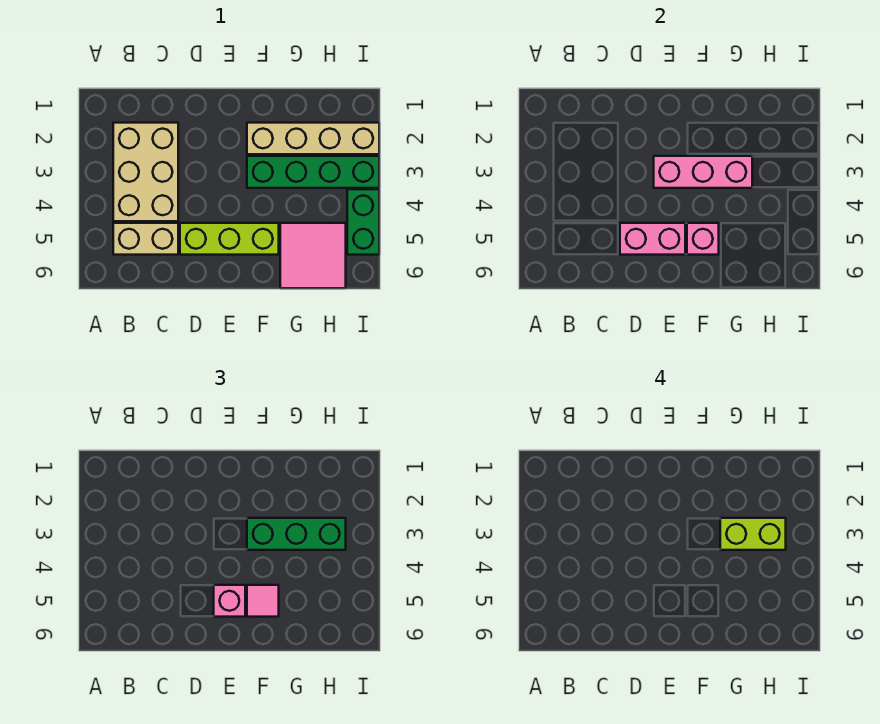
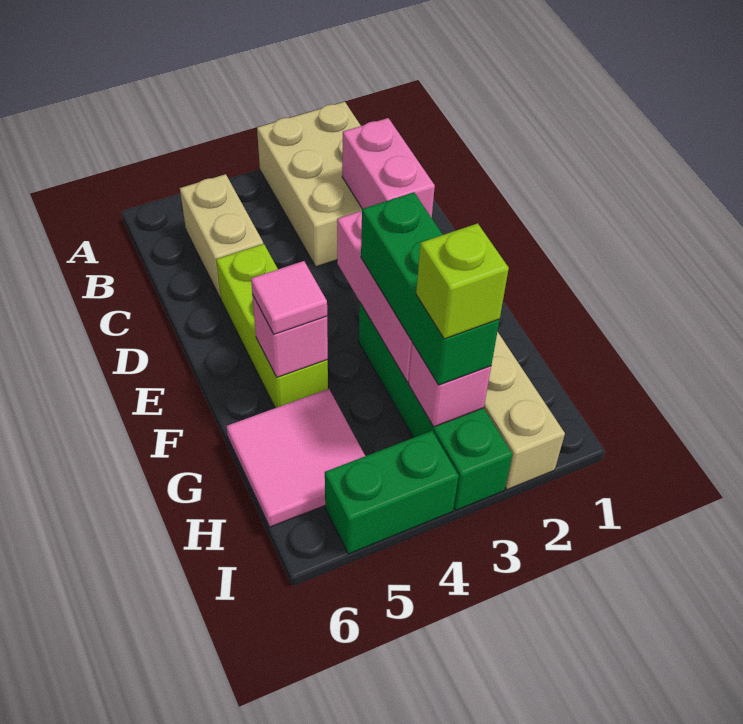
tan 2x3 brick [113,123,178,221] -> tan 2x3 brick turned to [257,102,362,267]
pink 1x2 brick [620,223,685,255] -> pink 1x2 brick moved to [342,118,435,218]
pink 1x1 brick [214,585,245,617] -> pink 1x1 brick moved to [409,342,491,427]
lime 1x2 brick [720,518,786,550] -> lime 1x1 brick [416,223,509,339]

